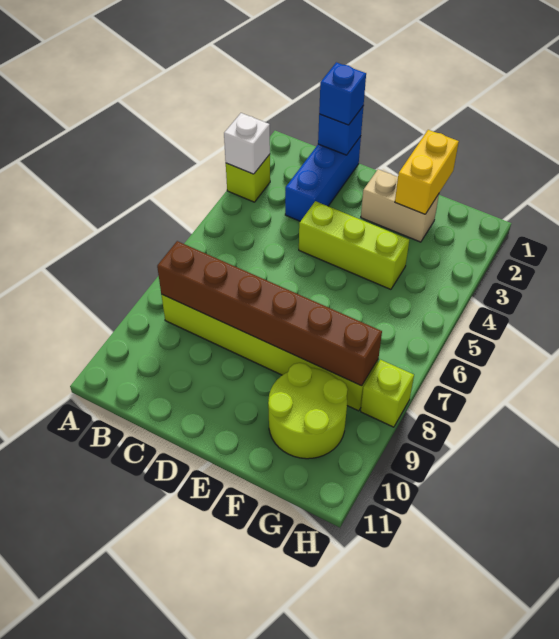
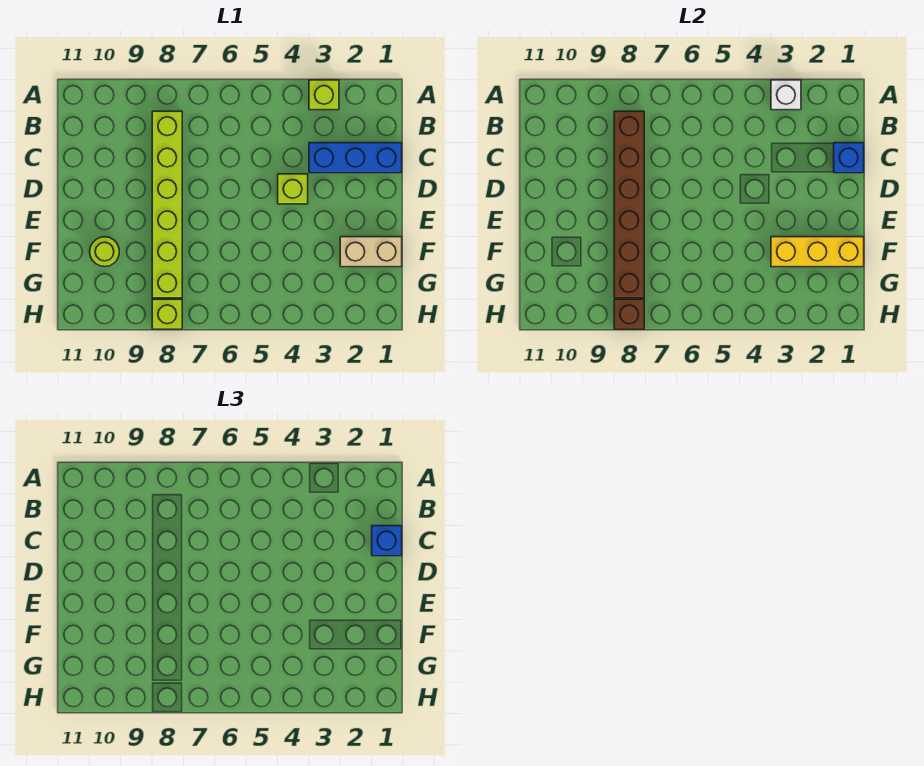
lime 1x3 brick [299,201,409,289] -> lime 1x1 brick [278,174,308,204]
tan 1x2 brick [361,169,439,242] -> tan 1x2 brick turned to [340,237,402,267]
yellow 1x2 brick [395,130,459,214] -> yellow 1x3 brick [771,237,864,267]
lime 2x2 round brick [268,363,348,459] -> lime 1x1 round brick [90,237,119,267]
none -> brown 1x1 brick [614,299,644,329]

